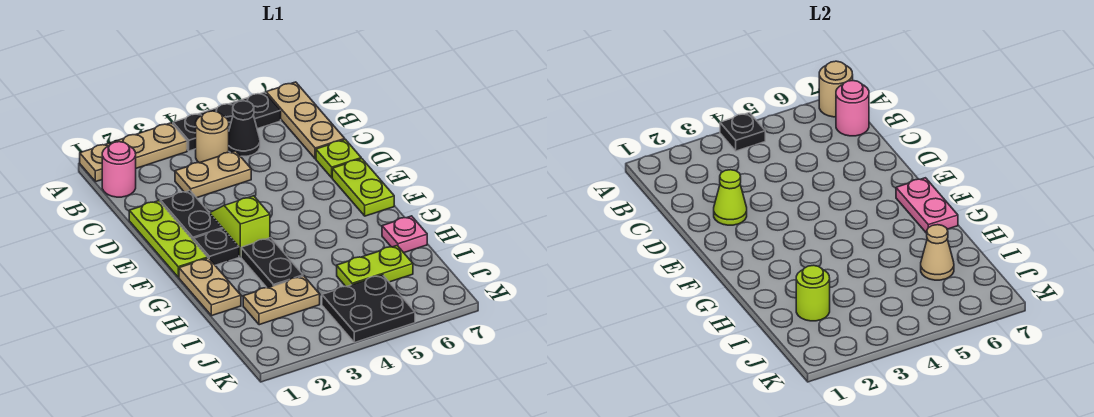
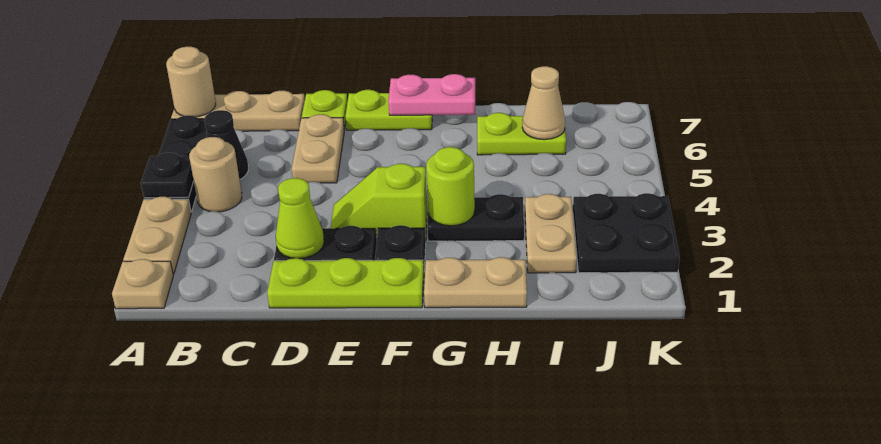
pink 1x1 round brick [102,142,136,197] -> none
pink 1x1 round brick [836,81,869,136] -> none
tan 1x2 plate [175,151,251,198] -> tan 1x2 plate moved to [292,114,344,183]
pink 1x1 plate [382,216,427,253] -> none
lime 1x1 round brick [796,265,830,321] -> lime 1x1 round brick moved to [426,147,475,226]
lime 1x2 plate [337,246,413,287] -> lime 1x2 plate turned to [477,113,566,155]
black 2x2 plate [322,275,415,343] -> black 2x2 plate moved to [573,193,680,273]

